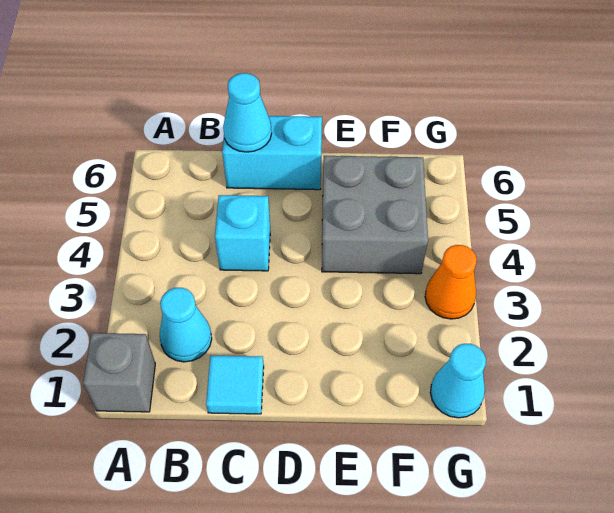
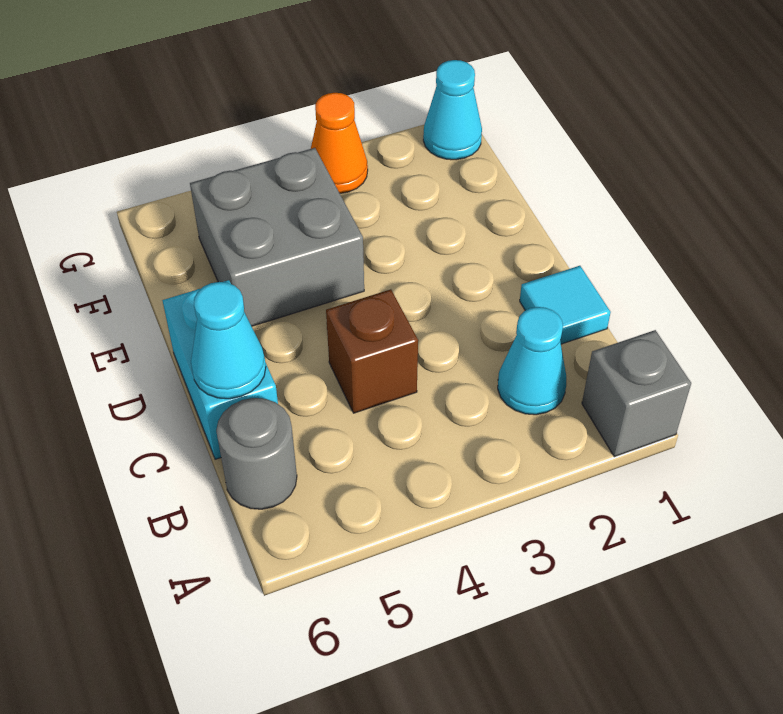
none -> grey 1x1 round brick [216,398,297,509]
cyan 1x1 brick [215,195,270,271] -> brown 1x1 brick [326,289,418,413]

